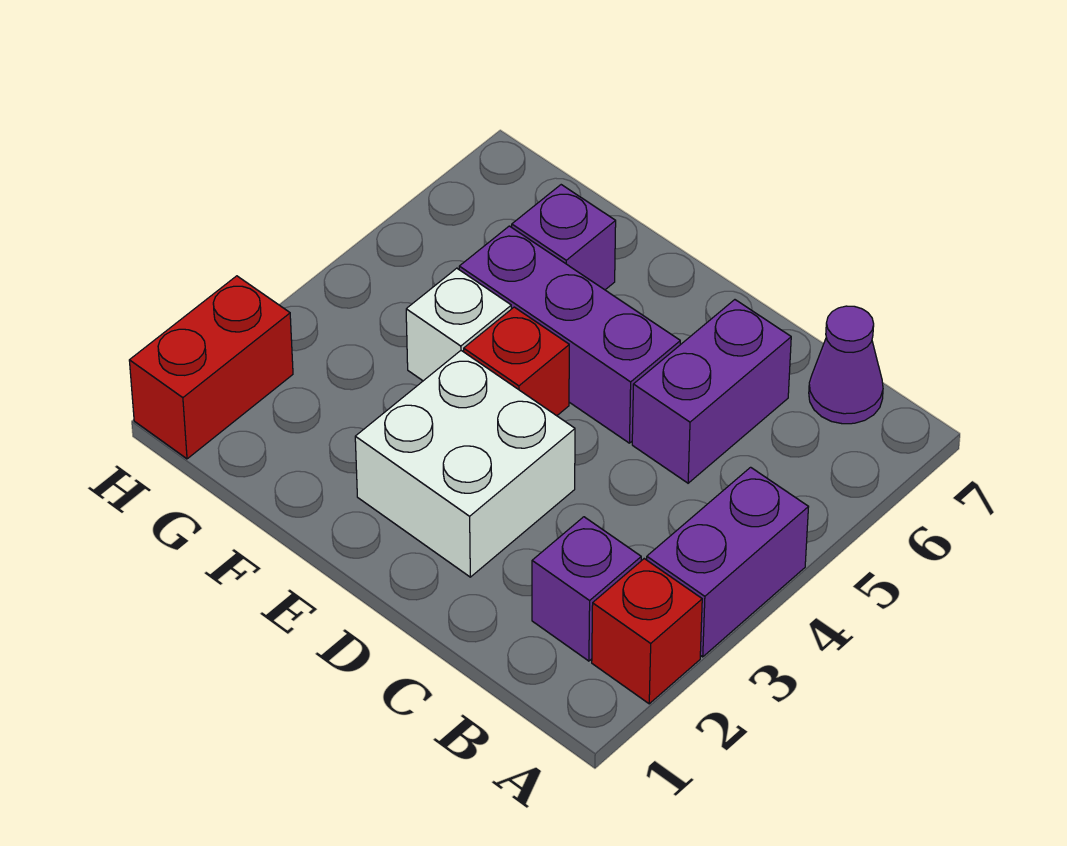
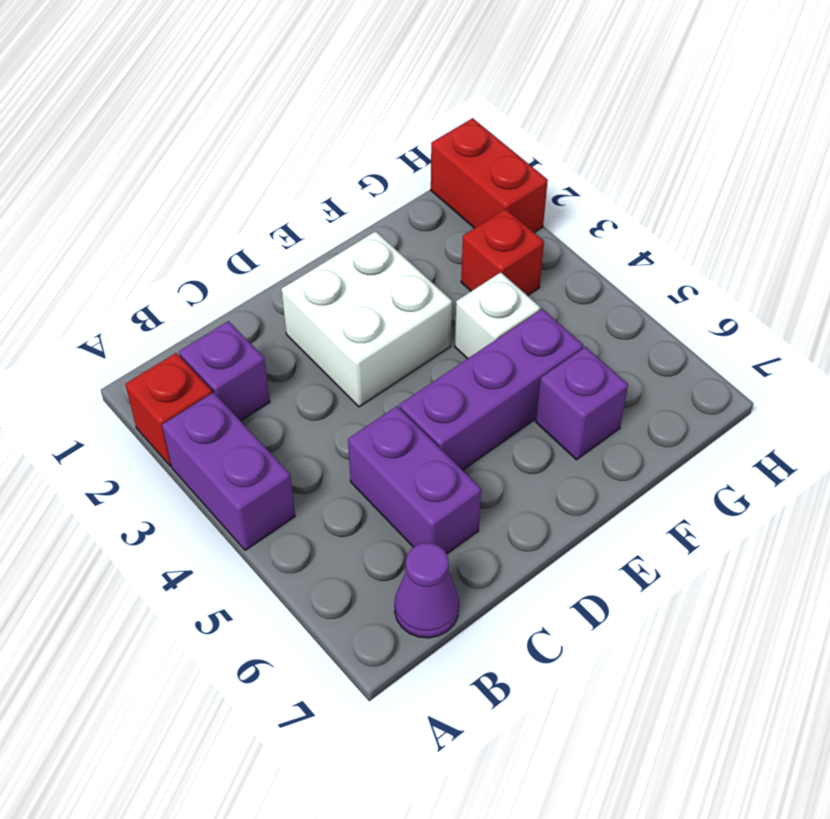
red 1x1 brick [464,307,569,416] -> red 1x1 brick moved to [461,209,544,296]

